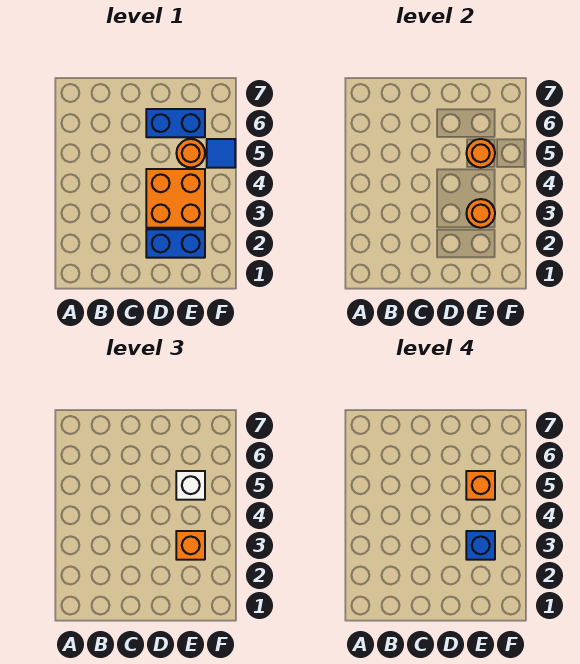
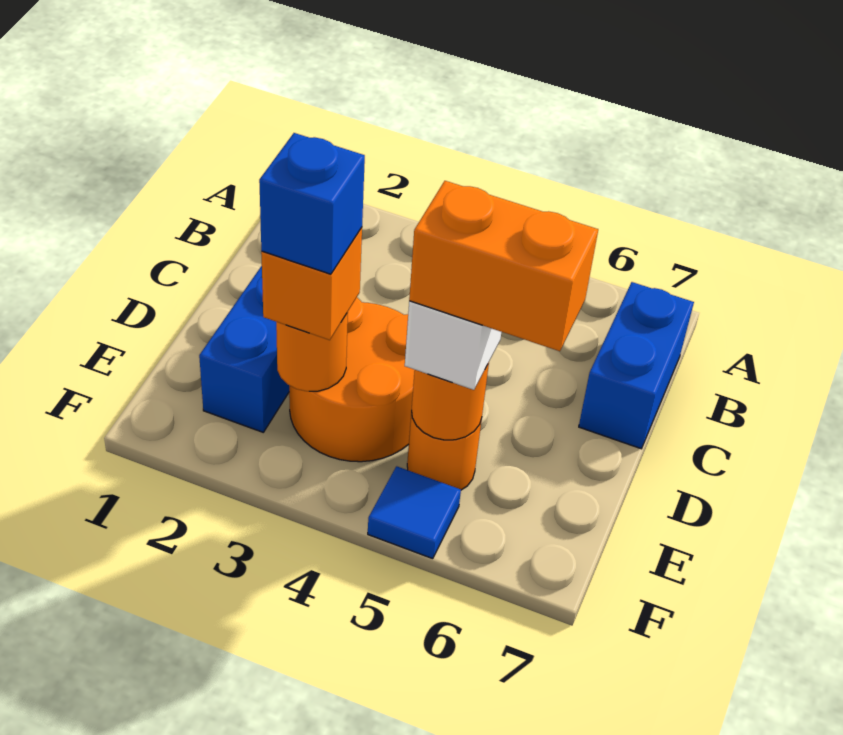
orange 2x2 brick [146,169,205,228] -> orange 2x2 round brick [289,298,415,462]
blue 1x2 brick [146,109,205,137] -> blue 1x2 brick moved to [579,282,694,449]
orange 1x1 brick [466,471,495,500] -> orange 1x2 brick [409,181,598,351]

